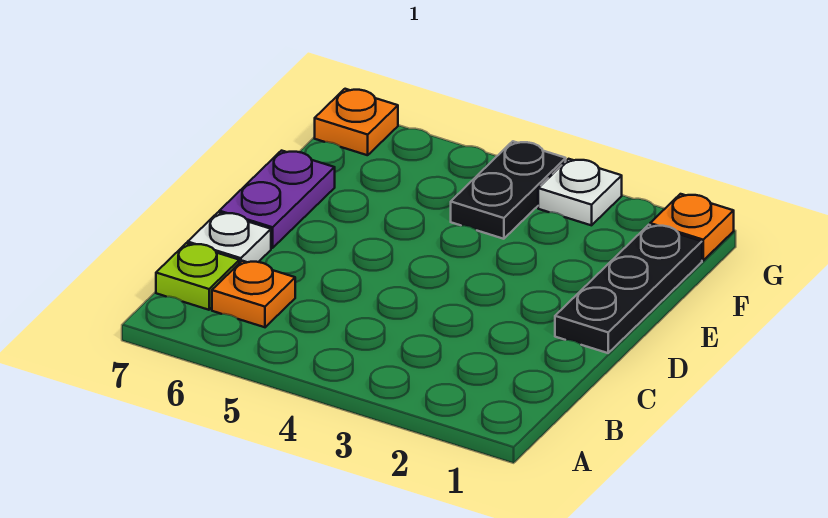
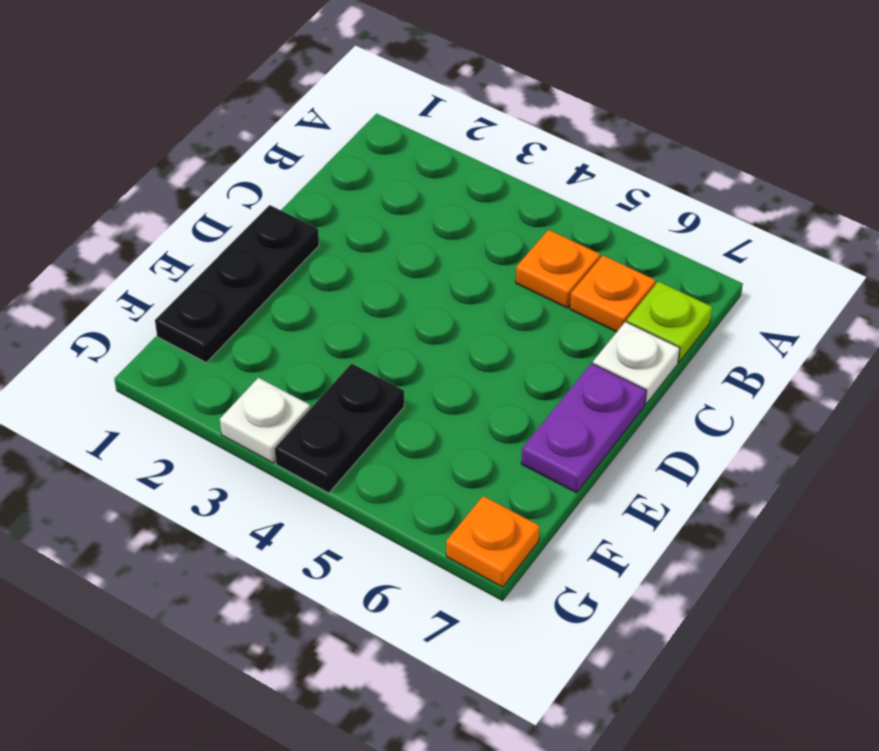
orange 1x1 plate [650,194,734,260] -> orange 1x1 plate moved to [516,230,600,308]

